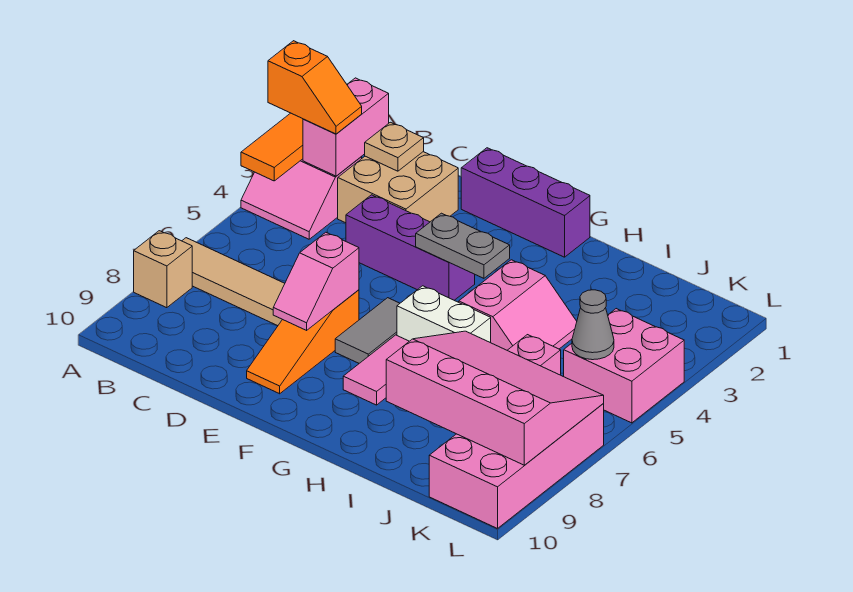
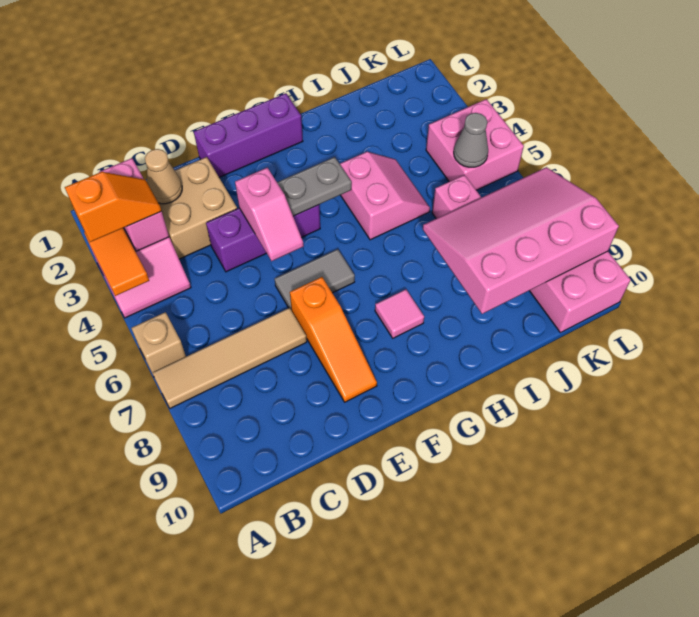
tan 1x1 brick [134,231,192,308] -> tan 1x1 brick moved to [131,312,186,374]
tan 1x1 plate [365,122,424,171] -> tan 1x1 cone [145,149,182,204]
pink 1x2 slope [273,232,359,330] -> pink 1x2 slope moved to [235,168,304,261]
grey 1x2 tile [335,298,400,363] -> grey 1x2 tile turned to [275,249,355,310]
white 1x2 brick [397,286,491,343] -> none
pink 1x2 tile [343,335,409,405] -> pink 1x1 tile [375,289,424,338]

